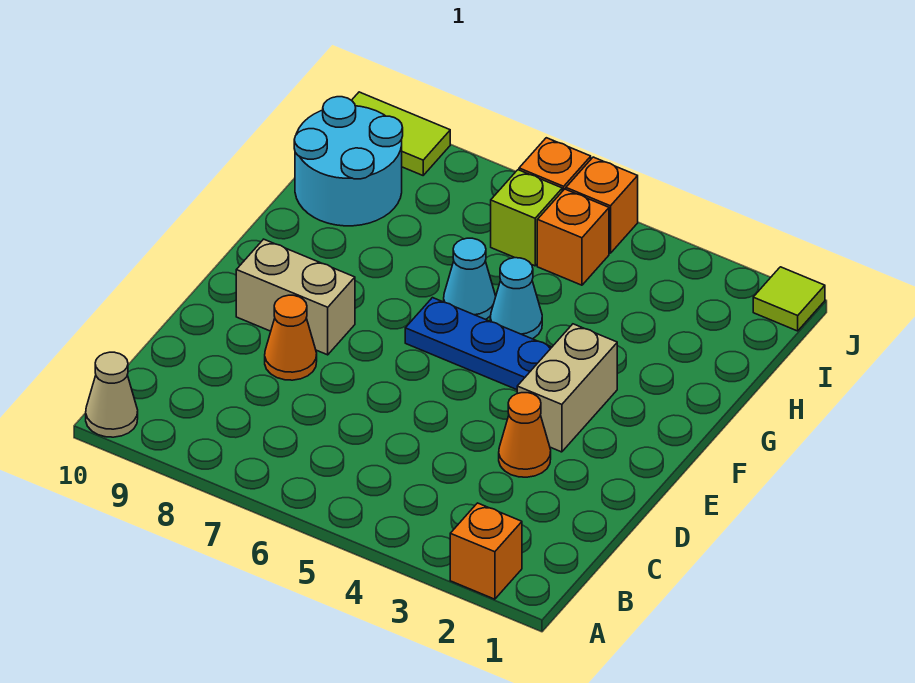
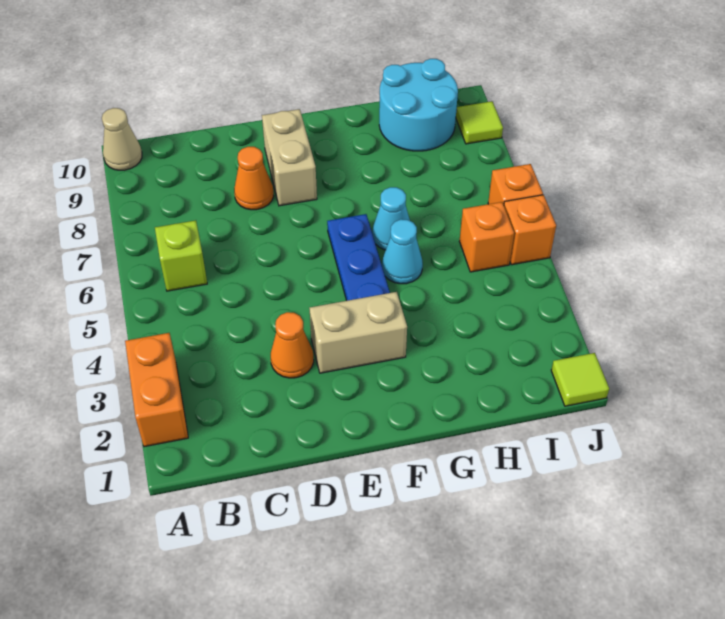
orange 1x1 brick [450,503,522,599] -> orange 1x2 brick [125,333,188,447]
lime 1x1 brick [491,170,562,266] -> lime 1x1 brick moved to [155,220,207,291]
lime 1x2 tile [352,92,450,175] -> lime 1x1 tile [456,101,503,144]

